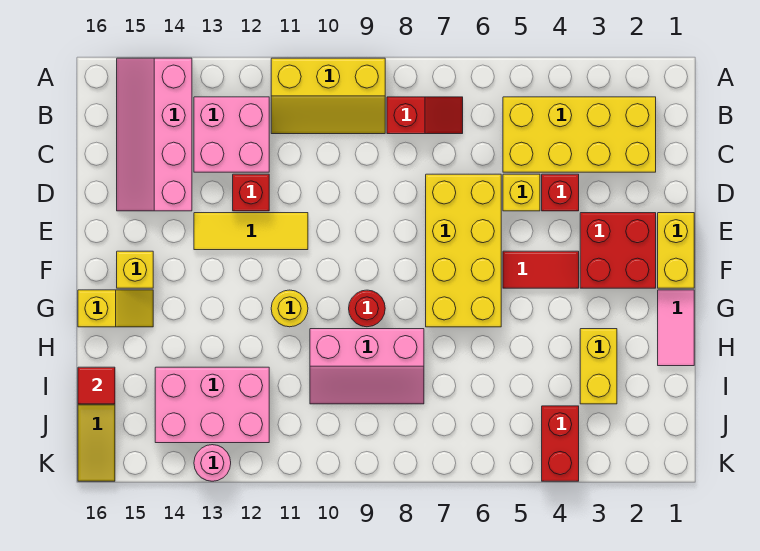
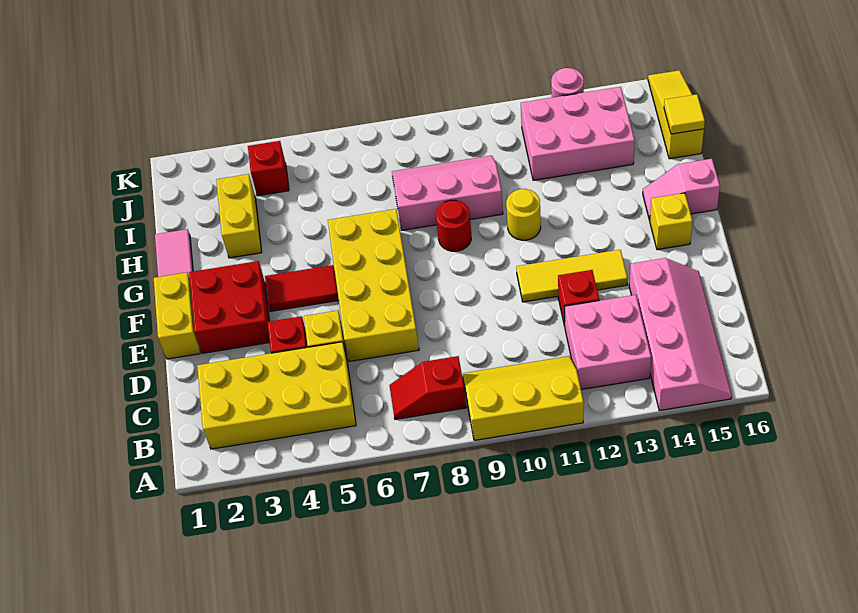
yellow 1x2 slope [78,290,153,327] -> pink 1x2 slope [643,159,720,221]
red 1x1 tile [78,367,115,404] -> yellow 1x1 tile [664,94,705,134]
red 1x2 brick [542,406,579,481] -> red 1x1 brick [248,141,289,196]

